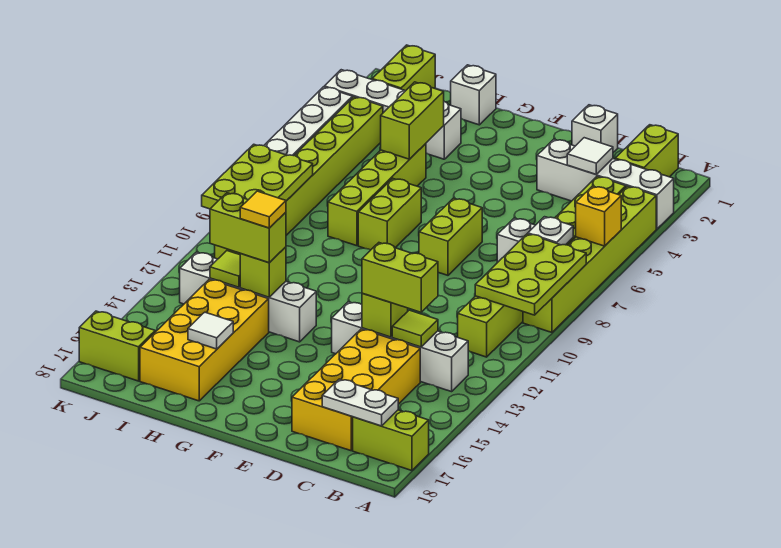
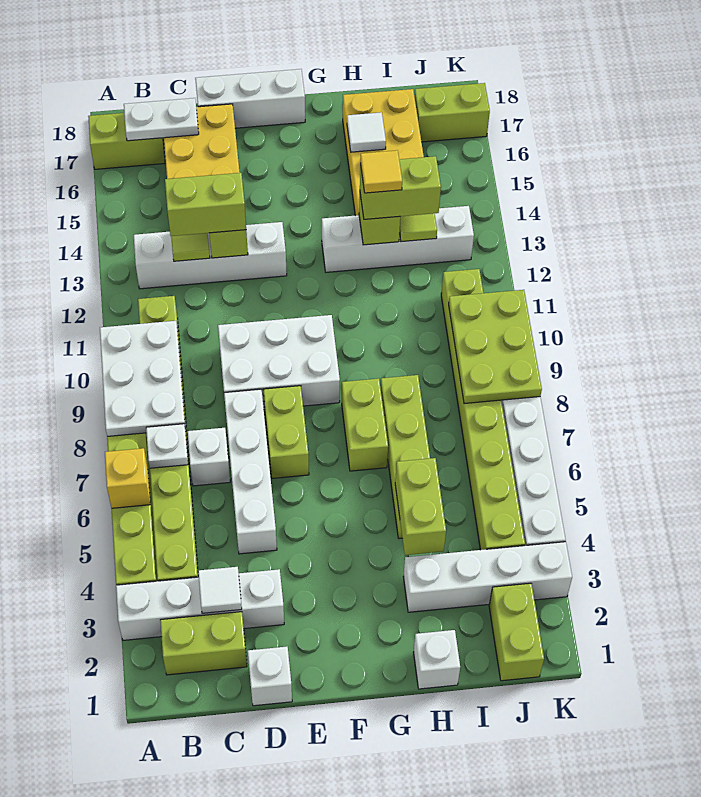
lime 2x3 plate [475,234,586,315] -> white 2x3 plate [100,321,185,436]
lime 1x2 brick [615,125,678,177] -> lime 1x2 brick turned to [160,612,247,675]
none -> white 1x4 brick [224,389,277,554]
none -> white 2x3 brick [218,315,340,410]
none -> white 1x3 brick [195,69,305,128]

